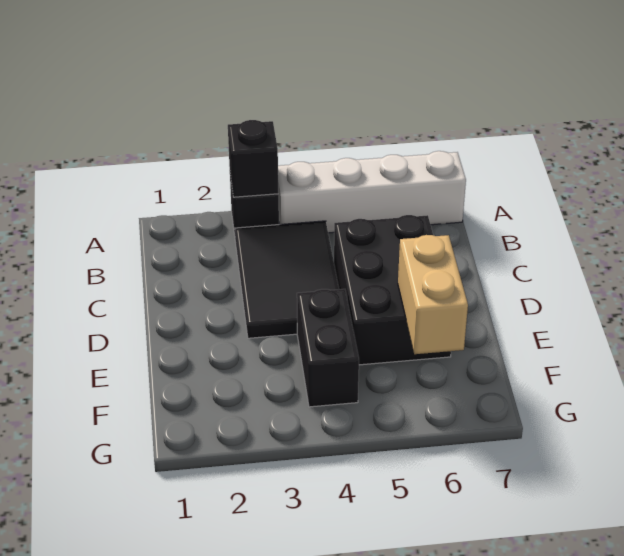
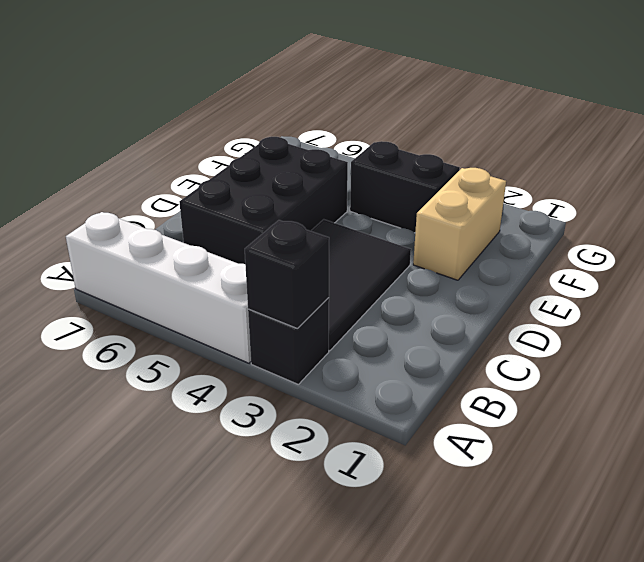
black 1x2 brick [297,289,359,407] -> black 1x2 brick turned to [350,141,460,233]
tan 1x2 brick [398,235,468,354] -> tan 1x2 brick moved to [413,168,506,280]

